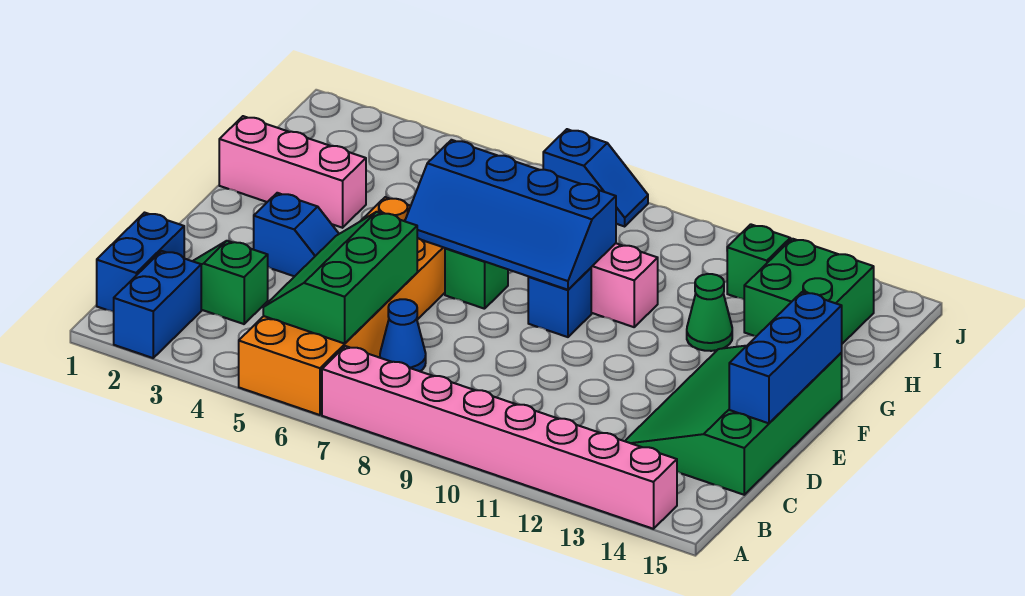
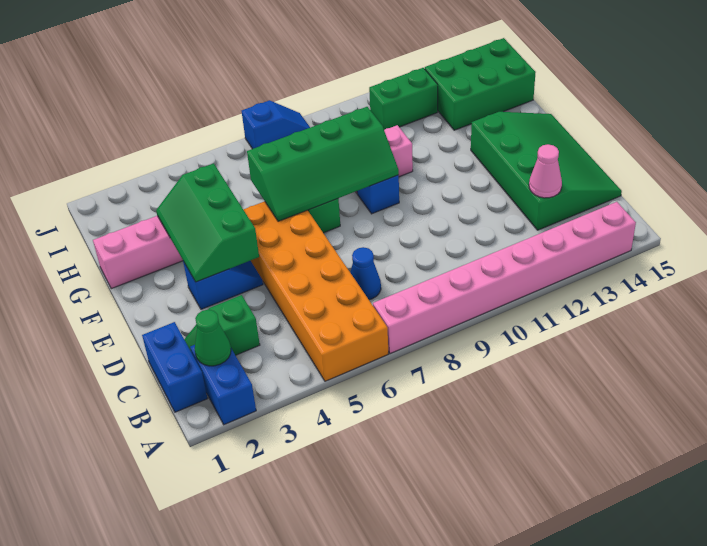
green 2x3 slope [263,212,417,344] -> green 2x3 slope moved to [156,163,259,282]
green 3x4 slope [625,346,842,495] -> green 3x4 slope turned to [471,112,622,230]
none -> pink 1x1 cone [529,144,562,198]
blue 1x3 brick [729,292,842,423] -> none
blue 2x4 slope [405,140,616,290] -> green 2x4 slope [247,107,399,221]
green 1x1 cone [687,274,732,351] -> green 1x1 cone moved to [195,310,231,366]
green 2x2 brick [744,239,874,344] -> green 2x3 brick [425,38,536,130]
green 1x1 brick [727,224,790,299] -> green 1x2 brick [369,68,438,130]

